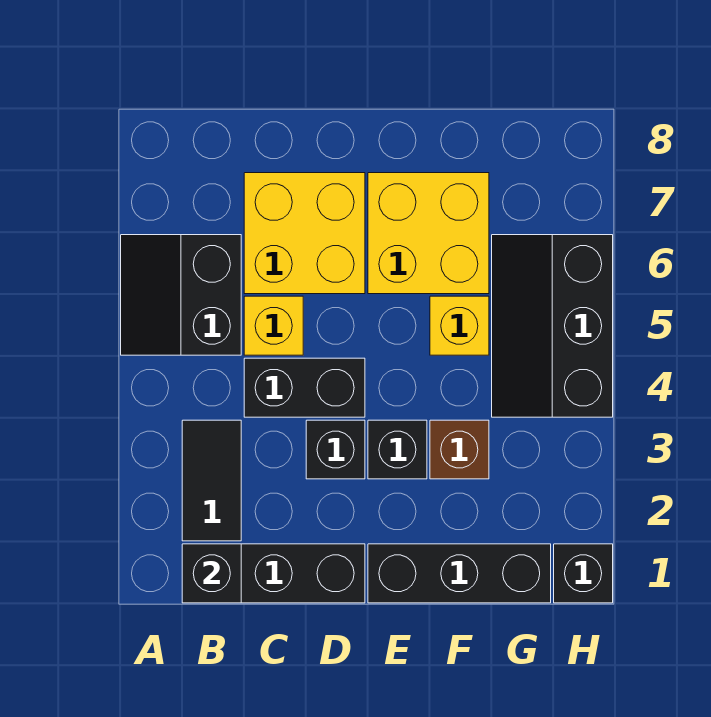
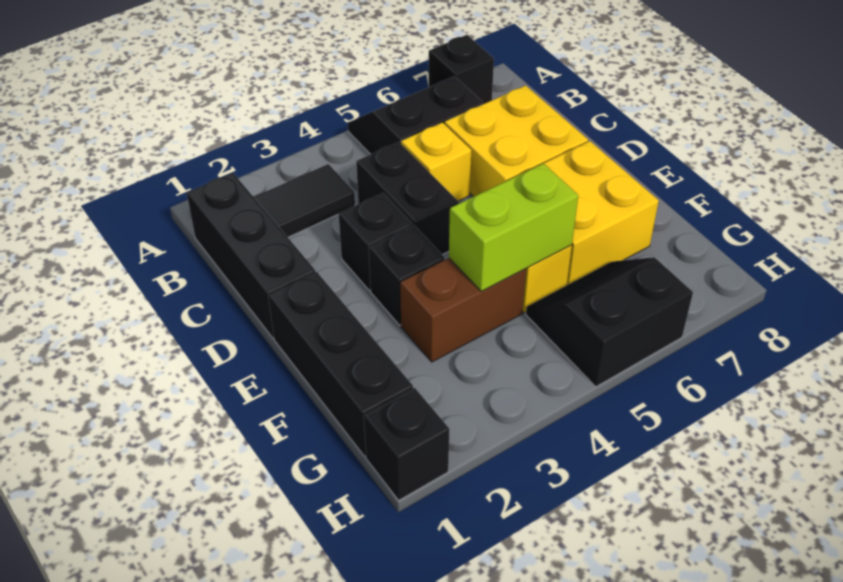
black 1x1 brick [182,544,241,603] -> black 1x1 brick moved to [429,35,494,104]
brown 1x1 brick [430,420,489,479] -> brown 1x2 brick [400,258,526,362]
none -> lime 1x2 brick [449,163,578,291]
black 2x3 slope [492,235,613,417] -> black 2x2 slope [526,257,693,387]

